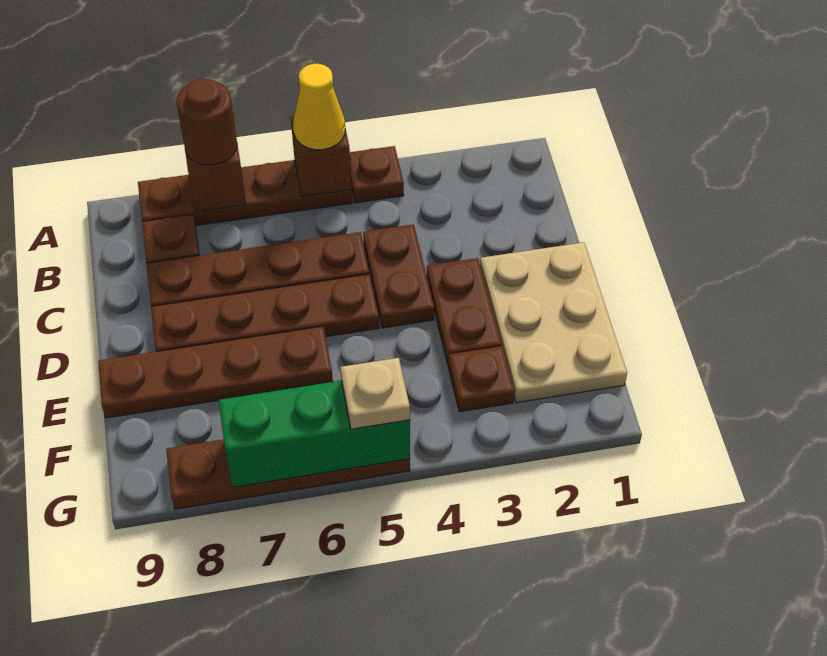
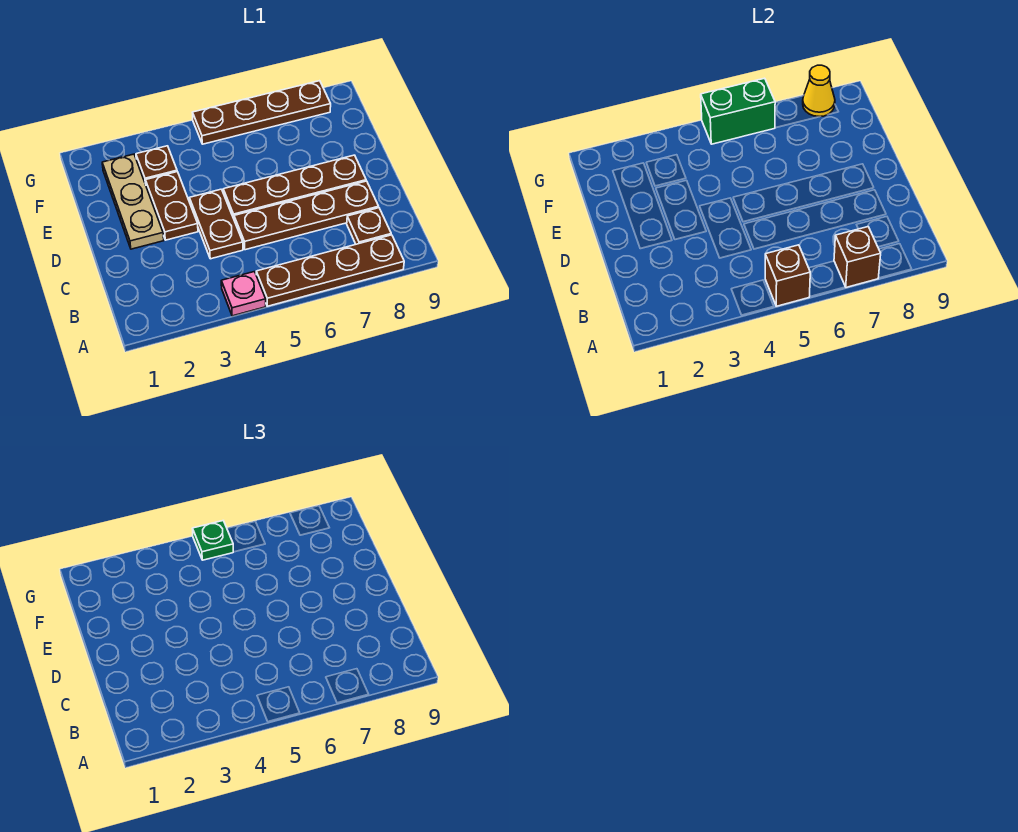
brown 1x1 plate [350,146,404,203] -> pink 1x1 plate [221,272,266,316]
yellow 1x1 cone [293,64,345,150] -> yellow 1x1 cone moved to [803,65,835,117]
brown 1x1 round brick [177,79,237,165] -> none
tan 2x3 plate [480,242,627,403] -> tan 1x3 plate [102,154,164,249]
brown 1x4 plate [98,326,333,418] -> none
green 1x3 brick [219,381,410,487] -> green 1x2 brick [701,78,775,144]
tan 1x1 plate [341,358,410,429] -> green 1x1 plate [192,521,233,560]

